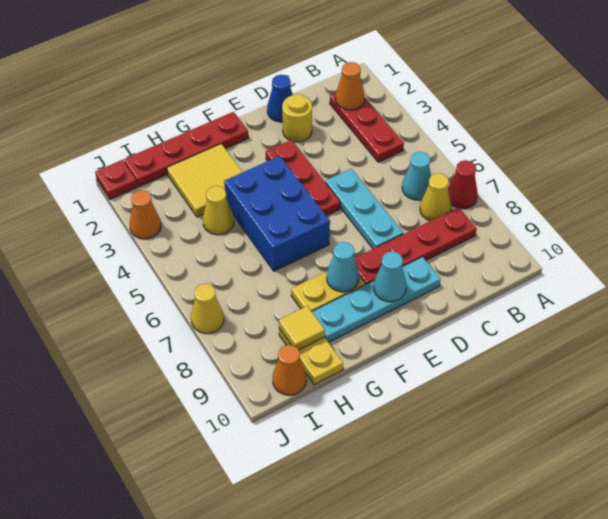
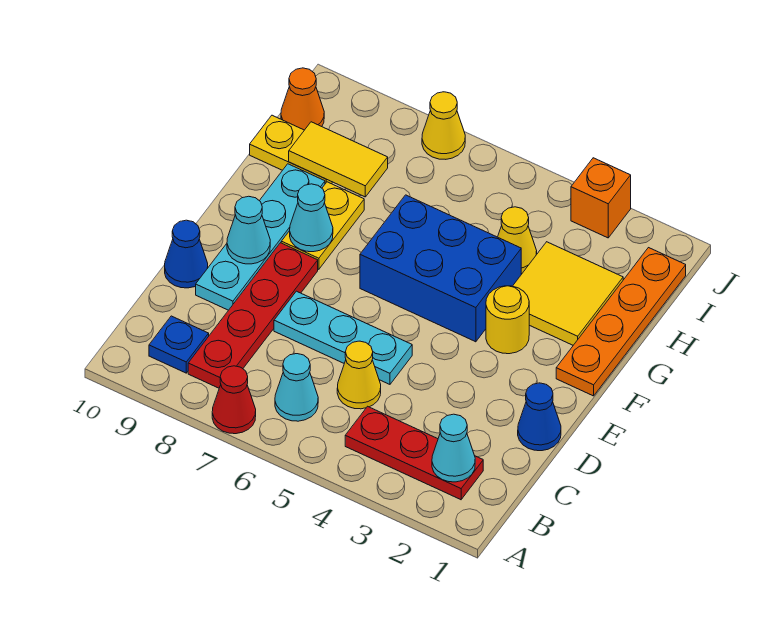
orange 1x1 cone [336,62,365,110] -> cyan 1x1 cone [432,414,475,482]
yellow 1x1 cone [420,173,451,221] -> yellow 1x1 cone moved to [337,341,381,409]
none -> blue 1x1 plate [149,316,209,373]
yellow 1x1 round brick [282,94,312,142] -> yellow 1x1 round brick moved to [486,286,529,354]
none -> blue 1x1 cone [165,220,208,288]
red 1x3 plate [266,140,340,216] -> none
red 1x4 plate [124,112,248,187] -> orange 1x4 plate [556,248,686,396]
yellow 1x1 tile [279,306,325,350] -> yellow 1x2 tile [289,122,388,197]
red 1x1 plate [95,160,137,199] -> none
orange 1x1 cone [130,190,161,239] -> orange 1x1 brick [571,158,631,238]

